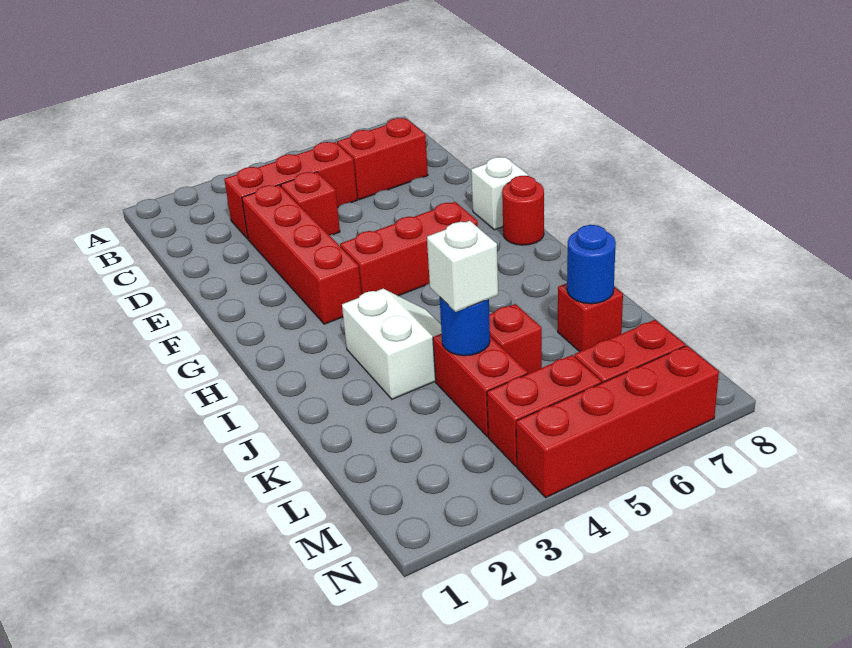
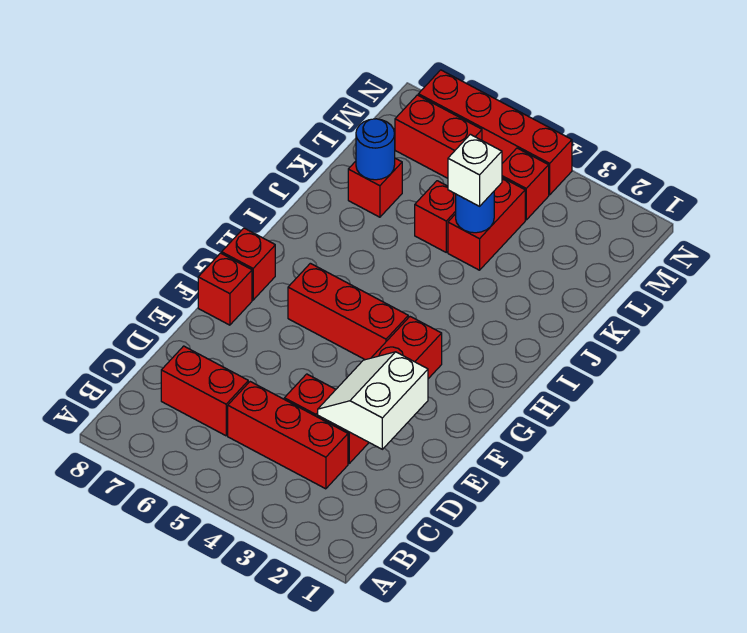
white 1x1 brick [471,157,528,230] -> red 1x1 brick [198,253,252,325]
red 1x1 round brick [502,176,544,245] -> red 1x1 brick [222,228,275,300]
white 2x2 slope [342,289,442,399] -> white 2x2 slope moved to [318,352,428,449]
red 1x2 brick [487,355,601,466] -> red 1x1 brick [502,148,549,220]

